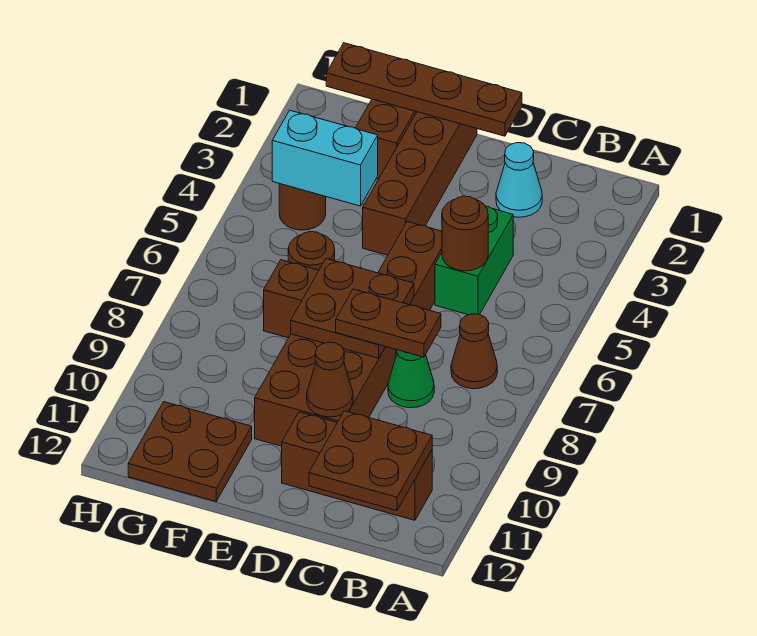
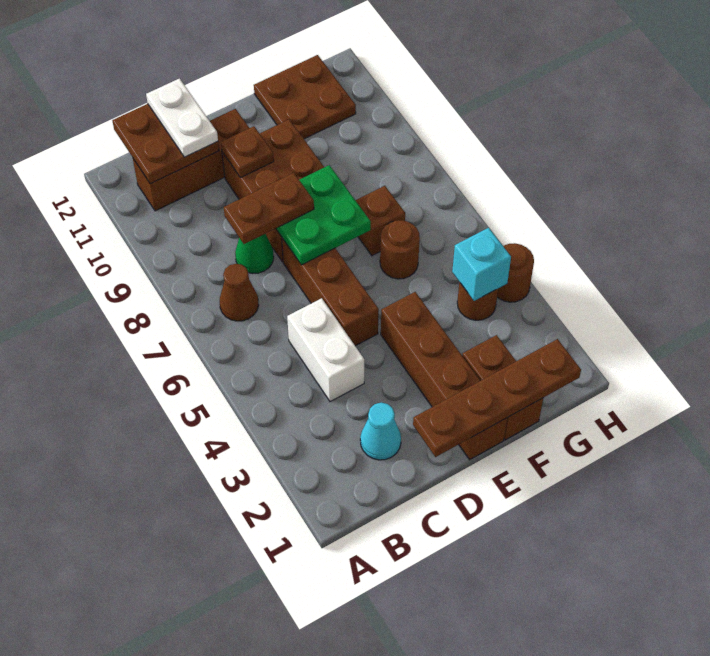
green 1x2 brick [435,206,513,315] -> white 1x2 brick [287,298,364,402]
brown 1x1 round brick [442,196,488,271] -> brown 1x1 round brick moved to [497,243,534,302]
none -> white 1x2 plate [146,78,218,157]
brown 2x2 plate [291,259,414,358] -> green 2x2 plate [276,165,371,265]
brown 1x1 cone [307,342,353,417] -> brown 1x1 plate [221,126,274,178]
cyan 1x2 brick [272,110,378,206] -> cyan 1x1 brick [452,228,511,301]

